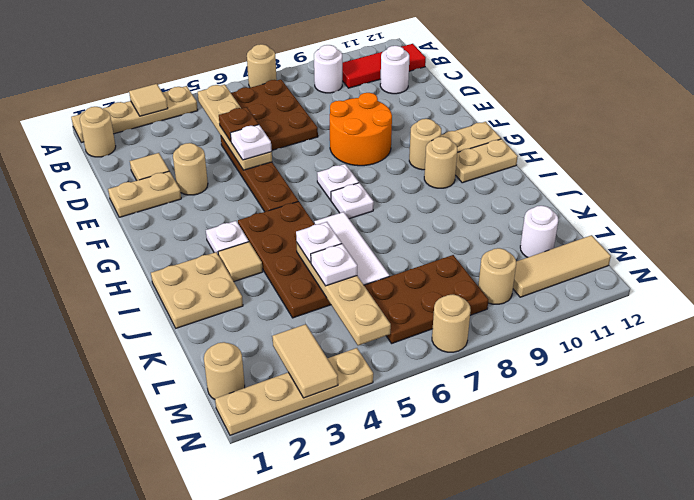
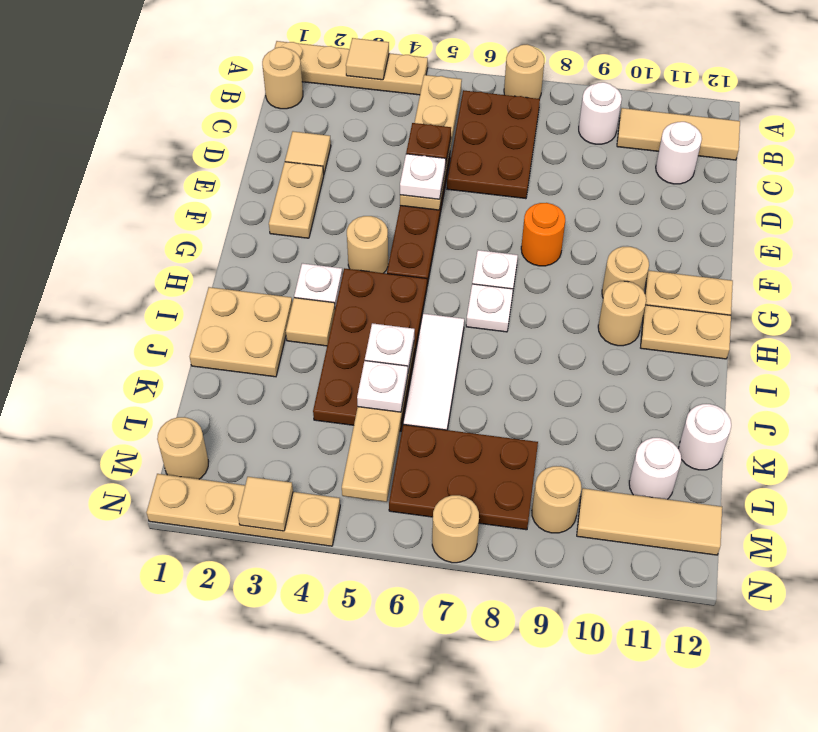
red 1x3 tile [342,44,426,88] -> tan 1x3 tile [617,108,740,160]
tan 1x2 plate [108,171,181,217] -> tan 1x2 plate turned to [269,162,324,238]
tan 1x1 round brick [173,143,208,195] -> tan 1x1 round brick moved to [347,216,388,273]
orange 2x2 round brick [330,93,392,166] -> orange 1x1 round brick [521,203,565,266]
none -> white 1x1 round brick [678,404,731,470]
tan 1x2 tile [272,324,338,398] -> tan 1x1 tile [238,477,293,531]

